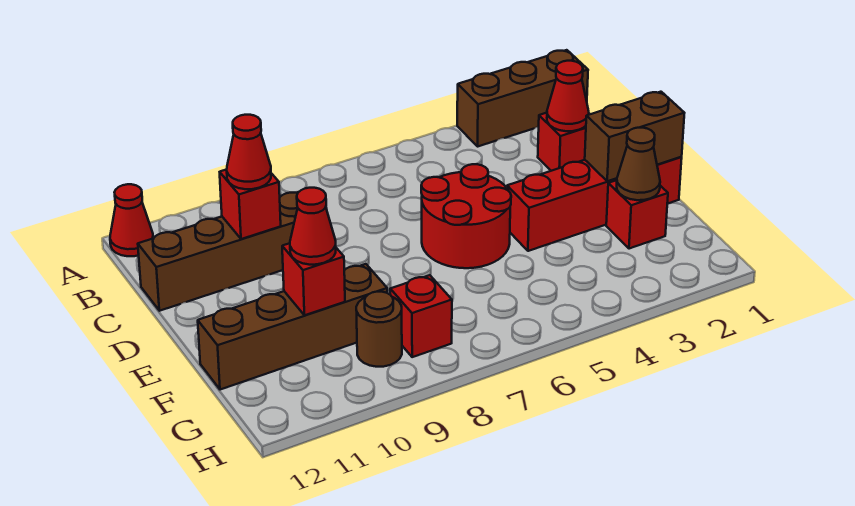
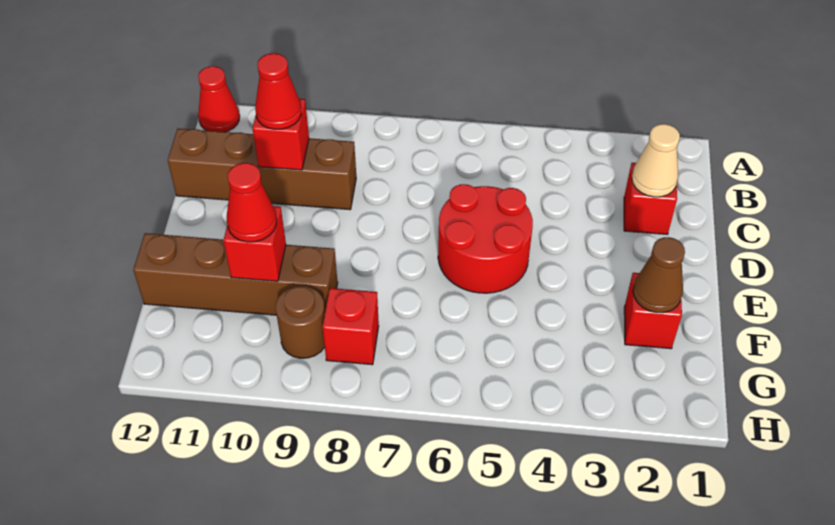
brown 1x3 brick [457,50,588,147] -> none
red 1x1 cone [547,61,589,131] -> tan 1x1 cone [632,124,680,197]
red 1x4 brick [507,157,682,251] -> none
brown 1x2 brick [585,92,684,181] -> none

